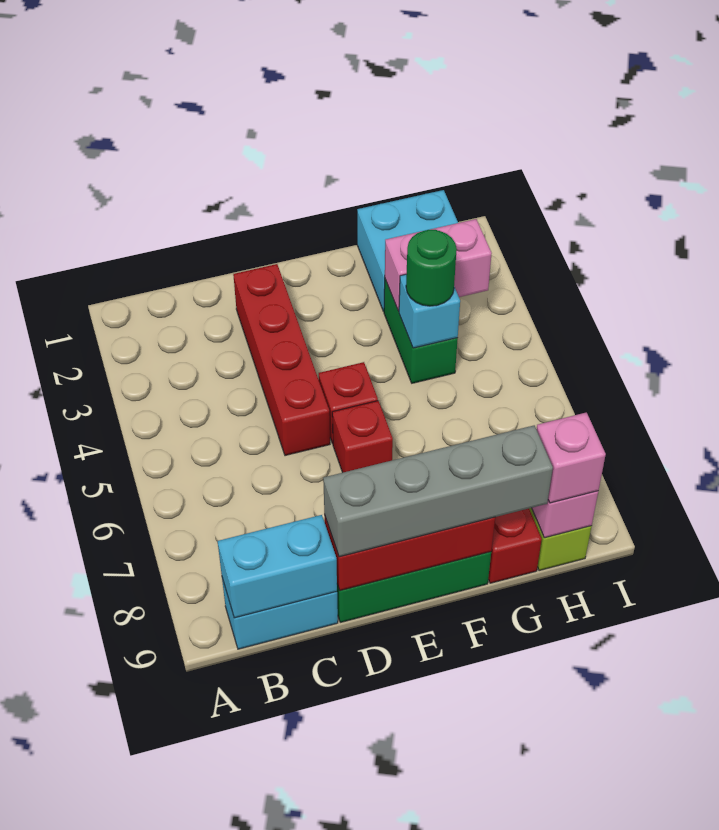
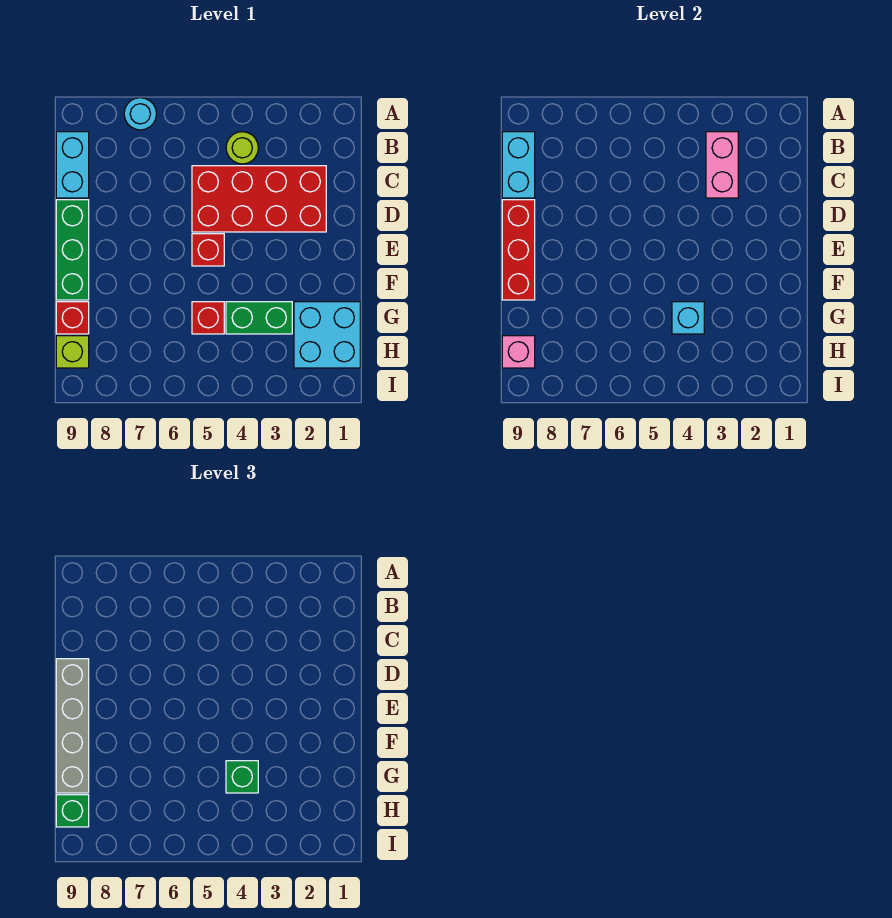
none -> cyan 1x1 round brick [124,98,156,130]
none -> lime 1x1 round brick [226,132,258,164]
red 1x4 brick [233,264,330,456] -> red 2x4 brick [192,166,326,232]
red 1x1 brick [332,401,393,473] -> red 1x1 brick moved to [192,302,224,334]
pink 1x2 brick [385,219,492,311] -> pink 1x2 brick moved to [706,132,738,198]
green 1x1 round brick [406,230,457,306] -> green 1x1 brick [226,761,258,793]
pink 1x1 brick [536,413,606,503] -> green 1x1 brick [56,795,89,827]

